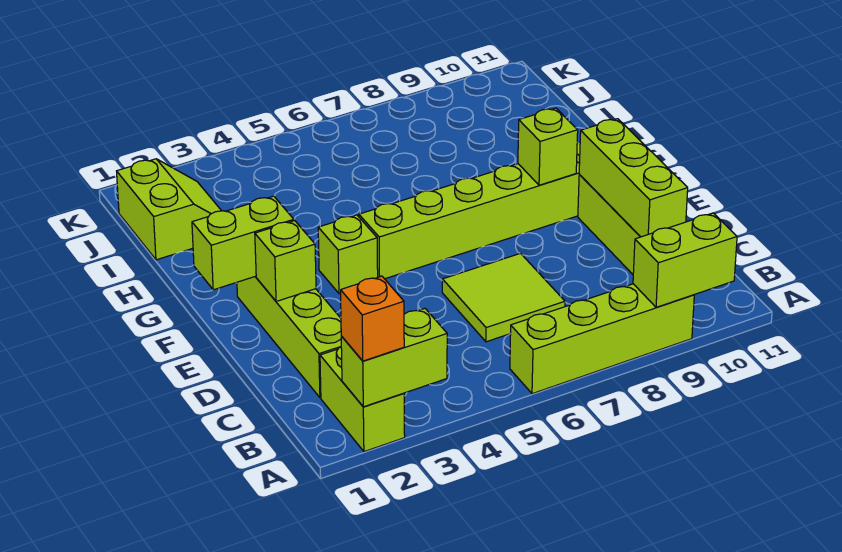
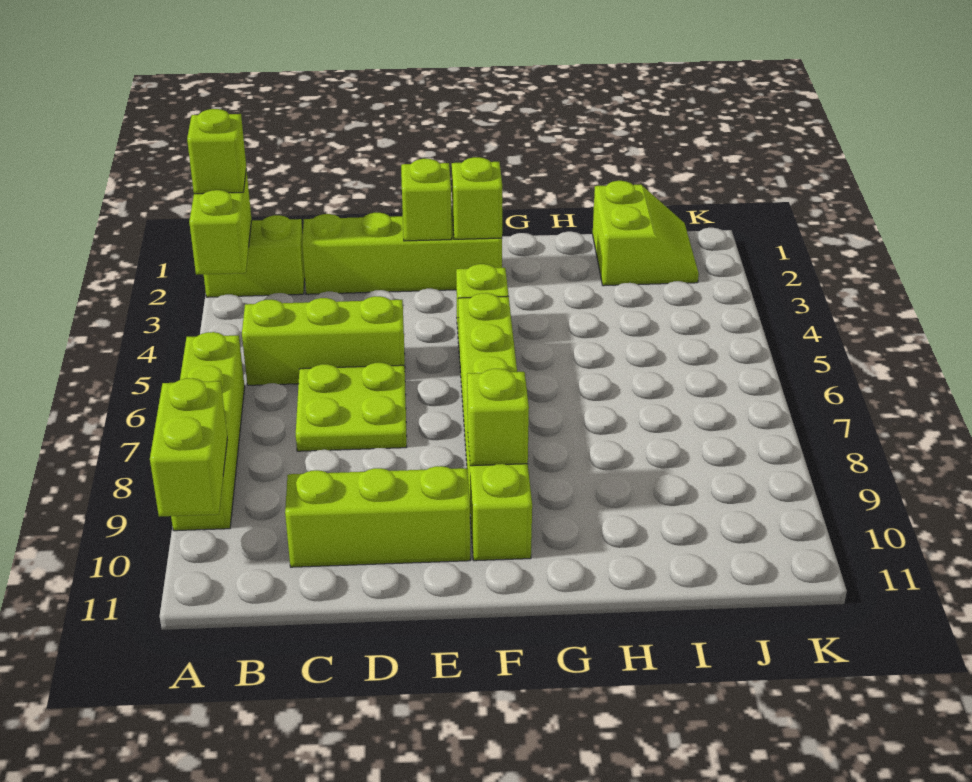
orange 1x1 brick [341,276,404,361] -> lime 1x1 brick [187,109,246,194]
lime 2x2 tile [442,253,565,342] -> lime 2x2 plate [296,363,407,451]
lime 1x3 brick [579,119,688,237] -> lime 1x3 brick moved to [242,296,405,385]
lime 1x2 brick [192,196,294,290] -> lime 1x1 brick [452,157,502,239]
lime 2x2 slope [117,159,221,260] -> lime 2x2 slope turned to [593,181,699,286]

